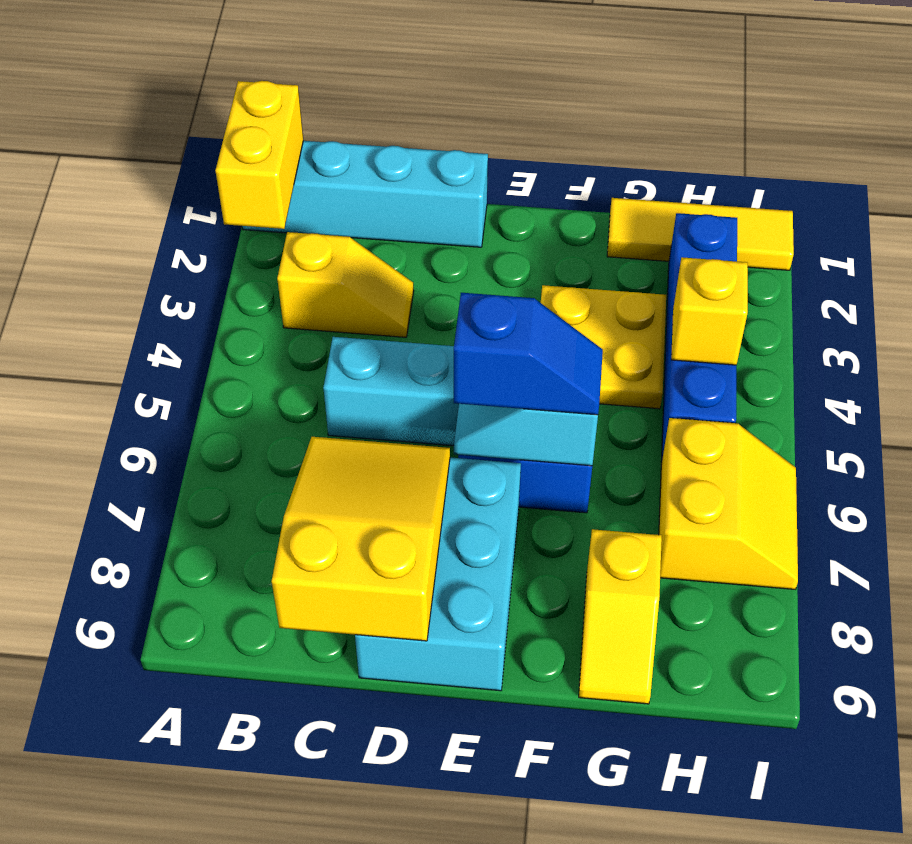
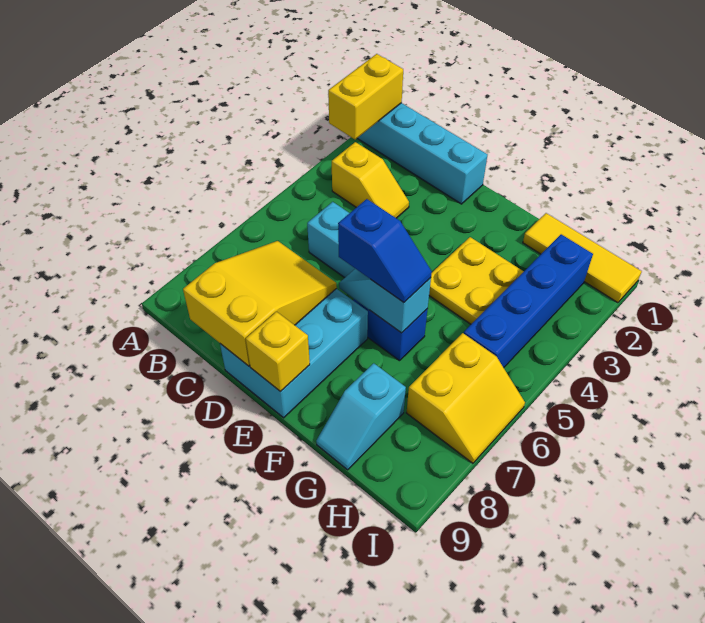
yellow 1x2 slope [579,529,662,704] -> cyan 1x2 slope [316,363,406,470]
yellow 1x1 brick [671,257,748,365] -> yellow 1x1 brick moved to [246,312,310,391]

